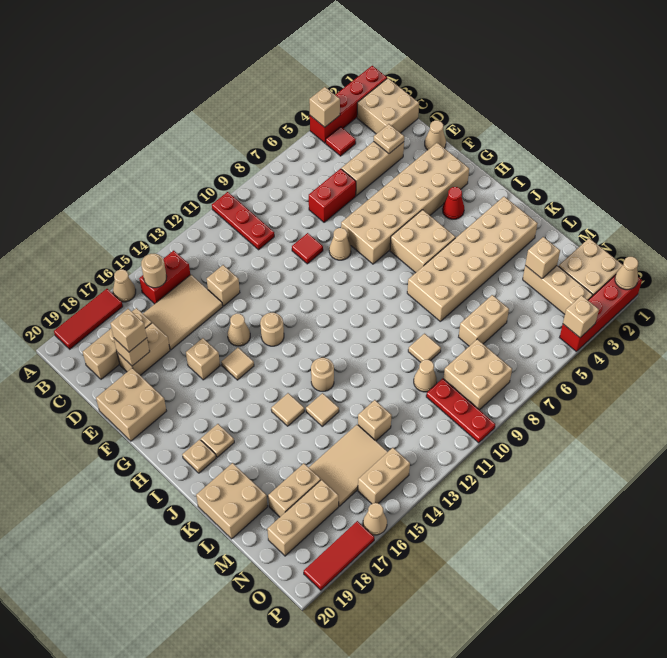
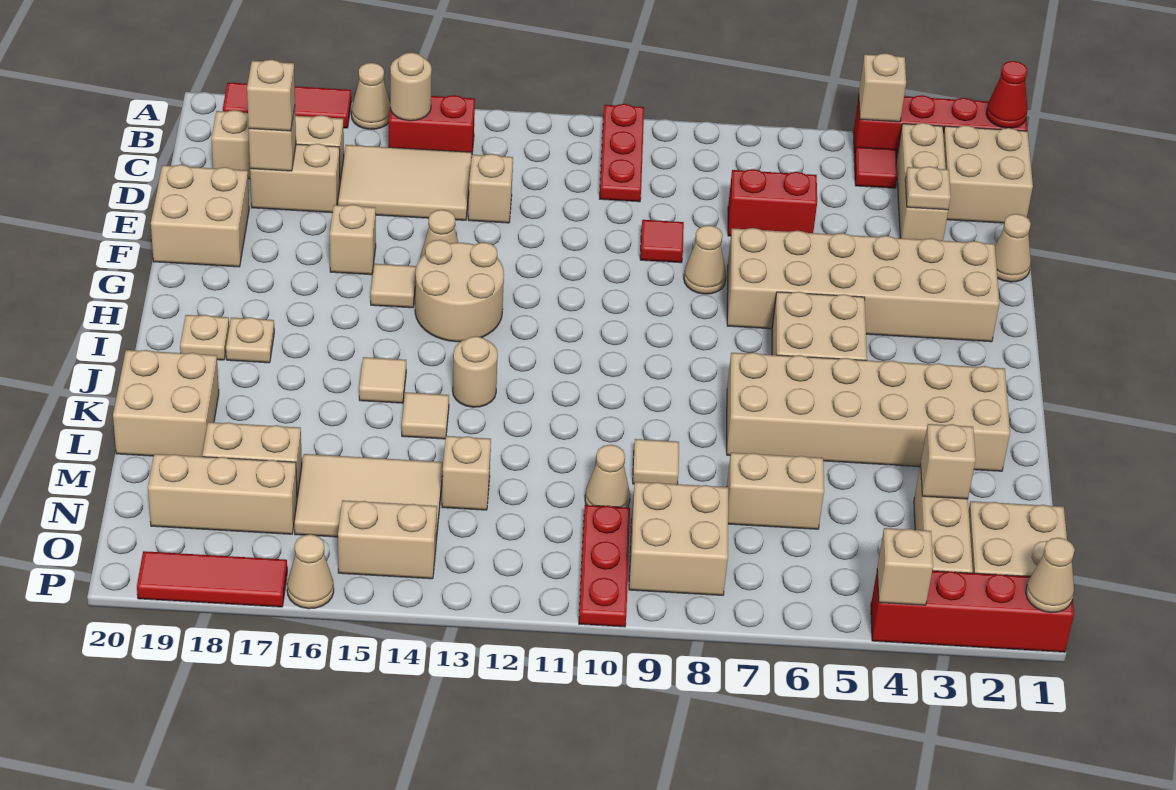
tan 1x3 brick [341,141,404,196] -> tan 1x3 brick turned to [897,123,948,241]
tan 1x1 round brick [260,313,284,346] -> tan 2x2 round brick [415,240,504,342]
red 1x1 cone [443,187,464,219] -> red 1x1 cone moved to [986,61,1028,128]

